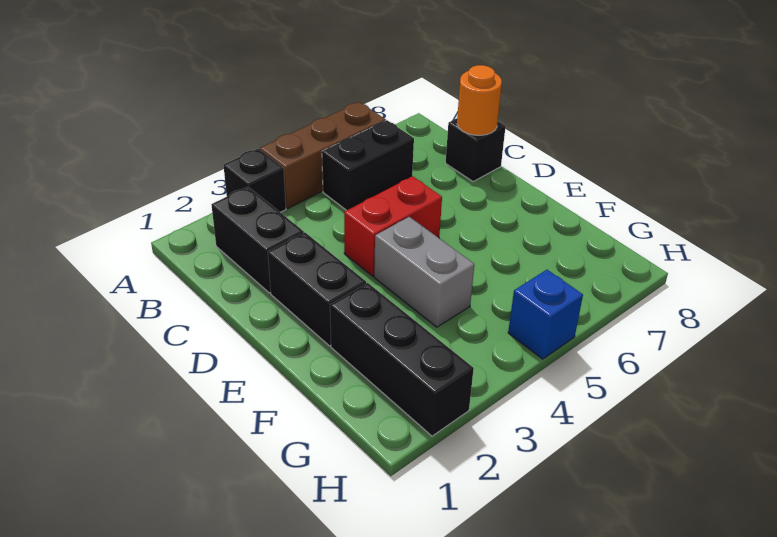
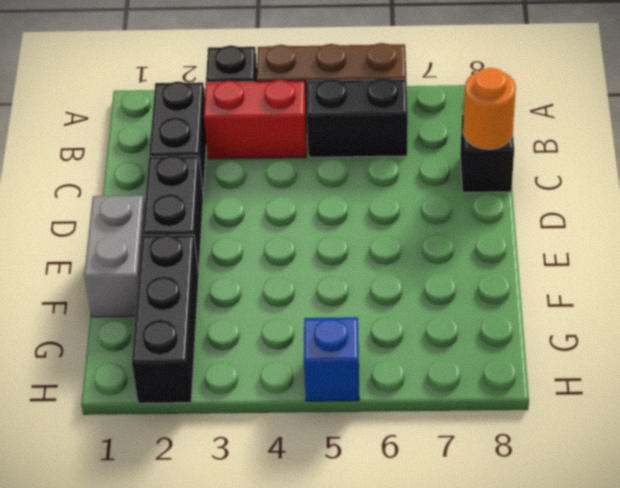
red 1x2 brick [344,176,442,276] -> red 1x2 brick moved to [204,80,307,159]
grey 1x2 brick [374,217,474,327] -> grey 1x2 brick moved to [84,195,145,317]

